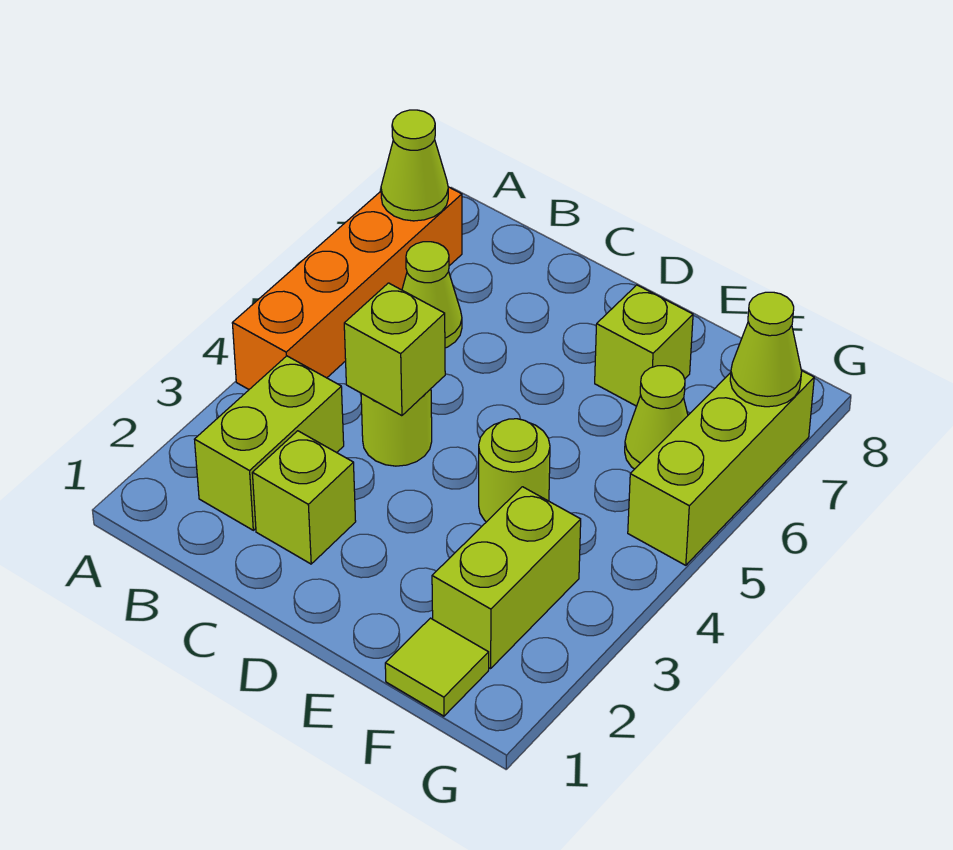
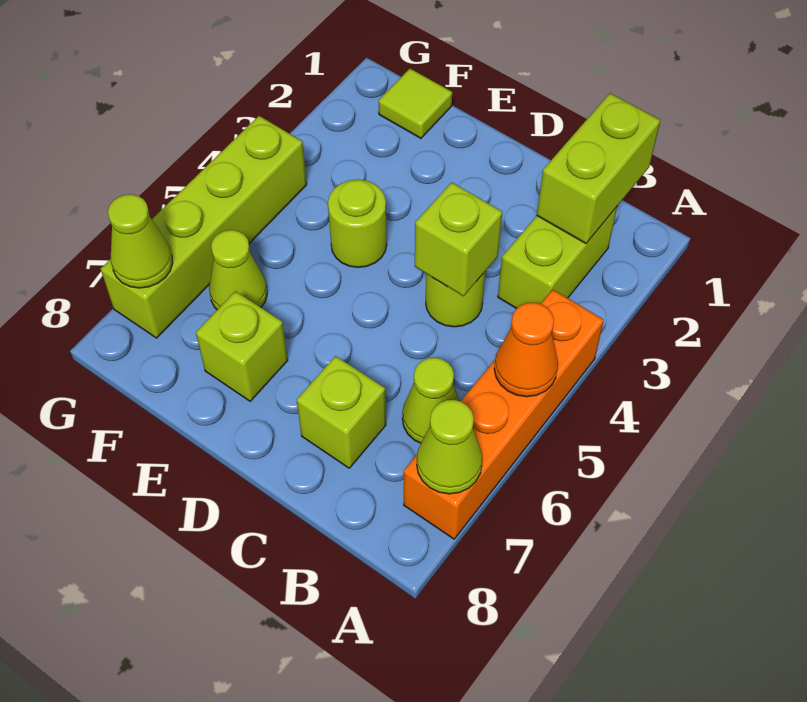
none -> orange 1x1 cone [494,303,558,397]
lime 1x1 brick [252,431,356,564] -> lime 1x1 brick moved to [297,356,386,468]
lime 1x2 brick [432,487,581,668] -> lime 1x2 brick moved to [537,93,660,243]
lime 1x3 brick [628,370,814,565] -> lime 1x4 brick [101,116,307,338]

